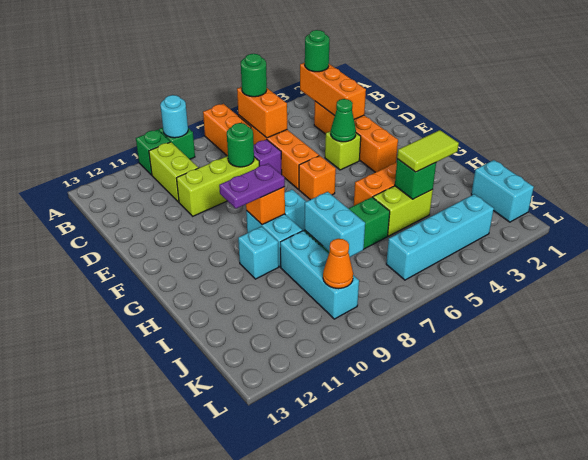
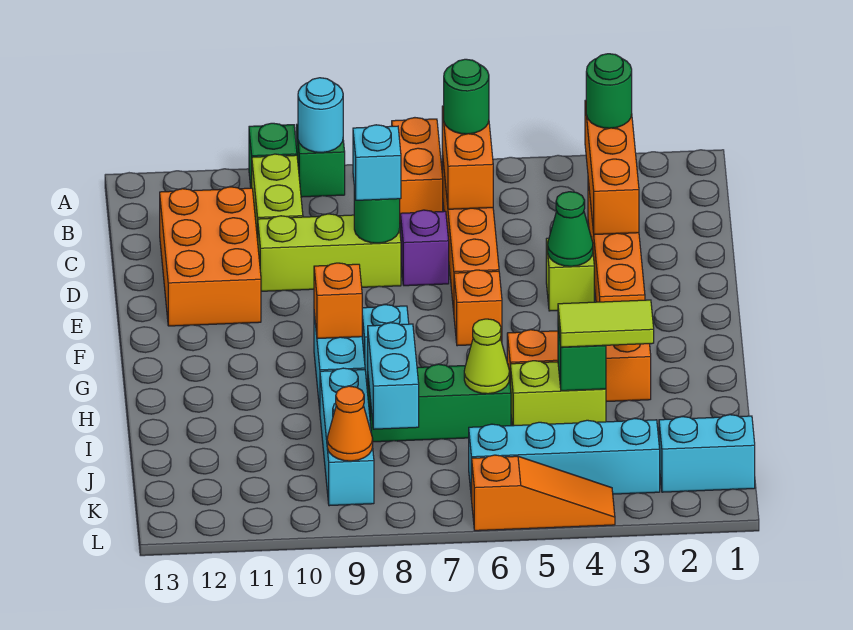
none -> orange 2x3 brick [160,187,261,326]
purple 1x2 plate [219,164,285,209] -> none
cyan 1x1 brick [238,226,279,279] -> cyan 1x1 brick moved to [353,125,401,200]
none -> lime 1x1 cone [464,319,510,394]
cyan 1x2 brick [471,160,534,222] -> cyan 1x2 brick turned to [659,415,755,492]
none -> orange 1x3 slope [472,455,615,531]

